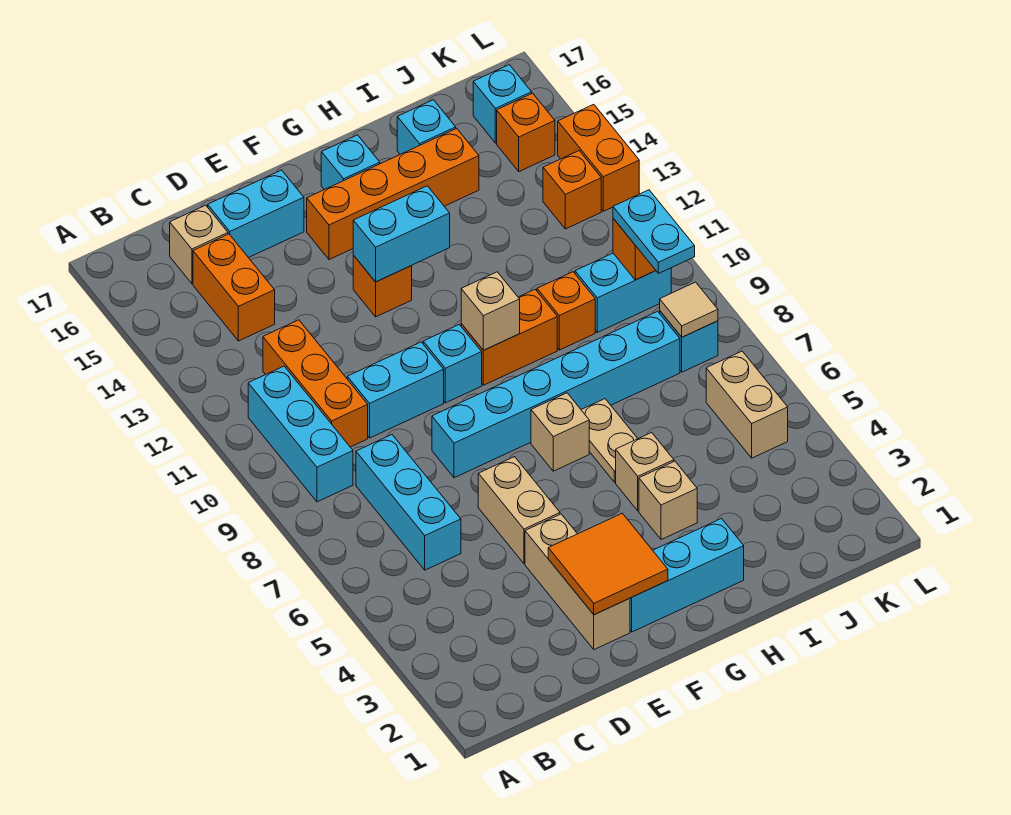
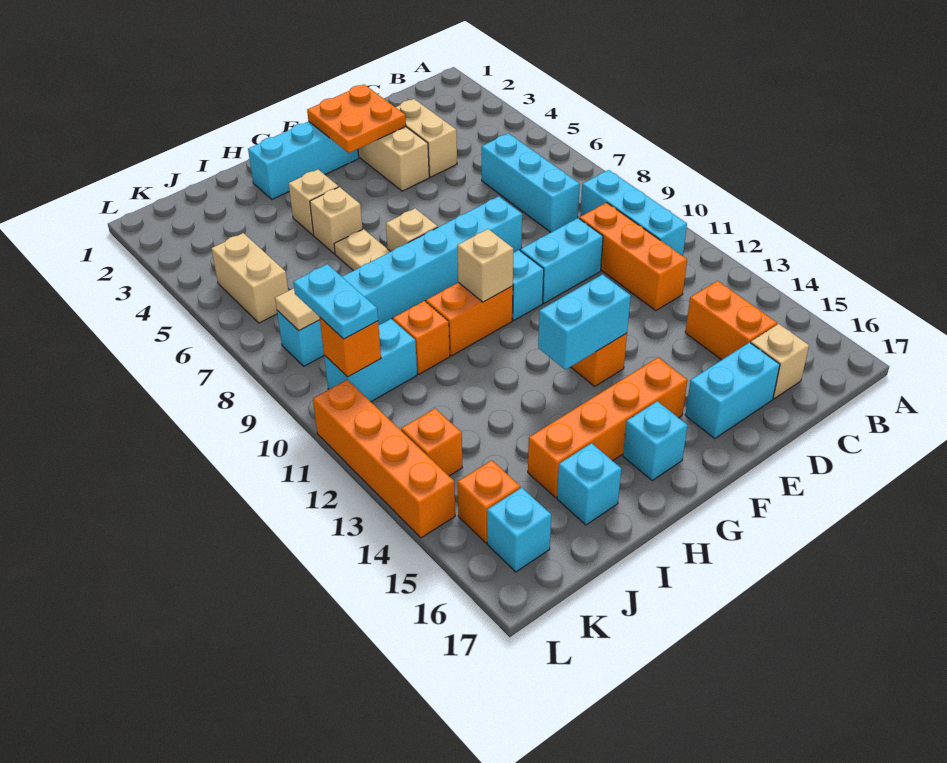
orange 2x2 tile [548,513,668,614] -> orange 2x2 plate [307,84,406,153]
tan 1x2 brick [478,457,560,564] -> tan 1x2 brick moved to [396,99,457,177]
orange 1x2 brick [558,104,639,211] -> orange 1x4 brick [313,380,455,538]

